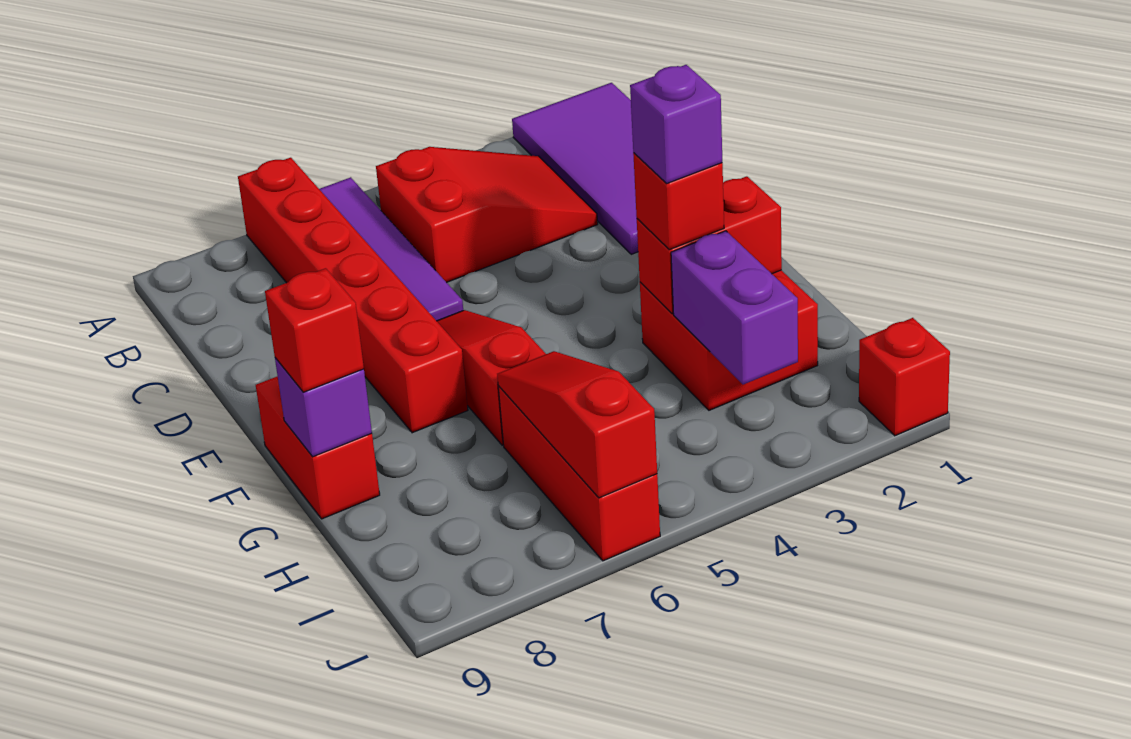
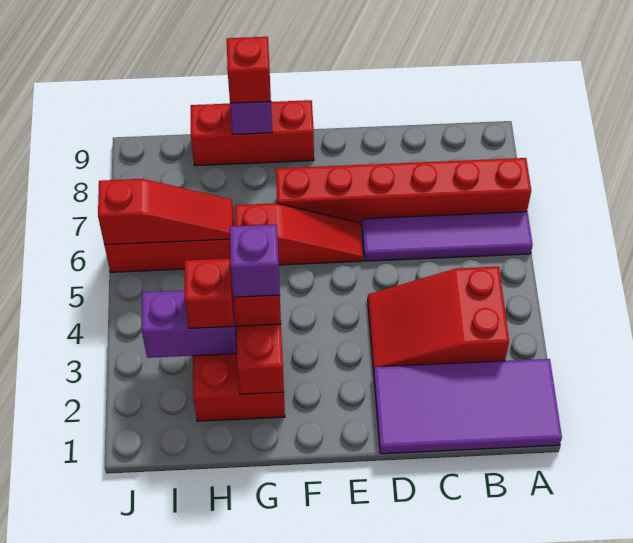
red 2x3 slope [376,147,598,283] -> red 2x3 slope turned to [368,267,509,371]
red 1x2 brick [256,376,380,519] -> red 1x3 brick [191,100,314,166]
red 1x1 brick [859,318,950,436] -> red 1x1 brick moved to [185,259,234,328]

